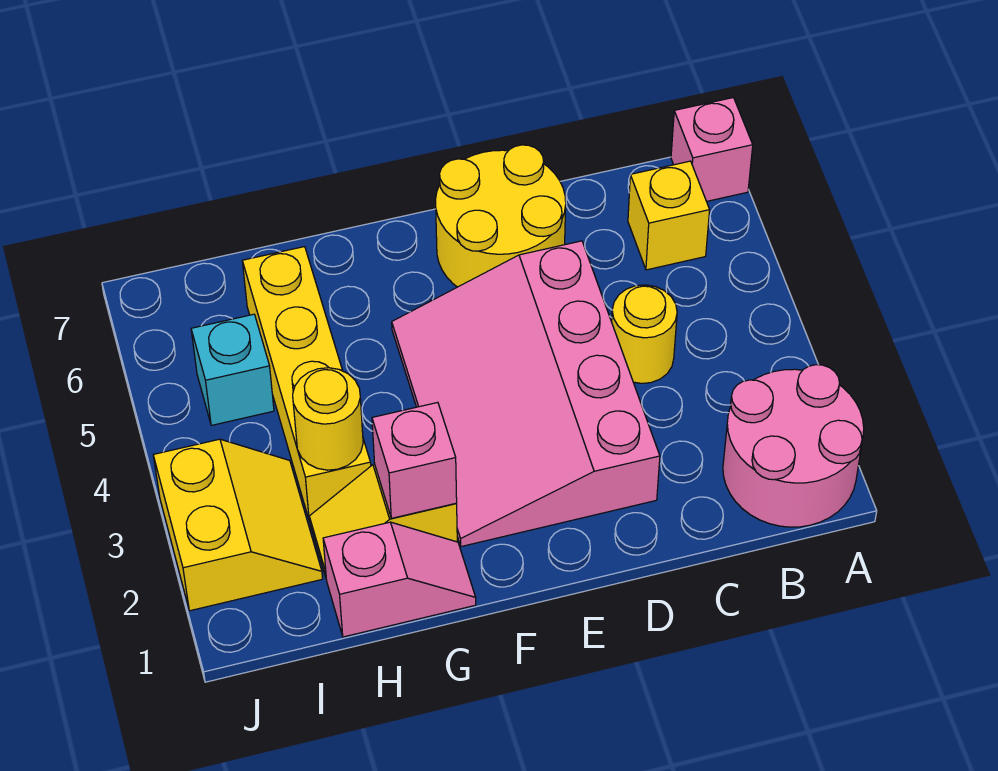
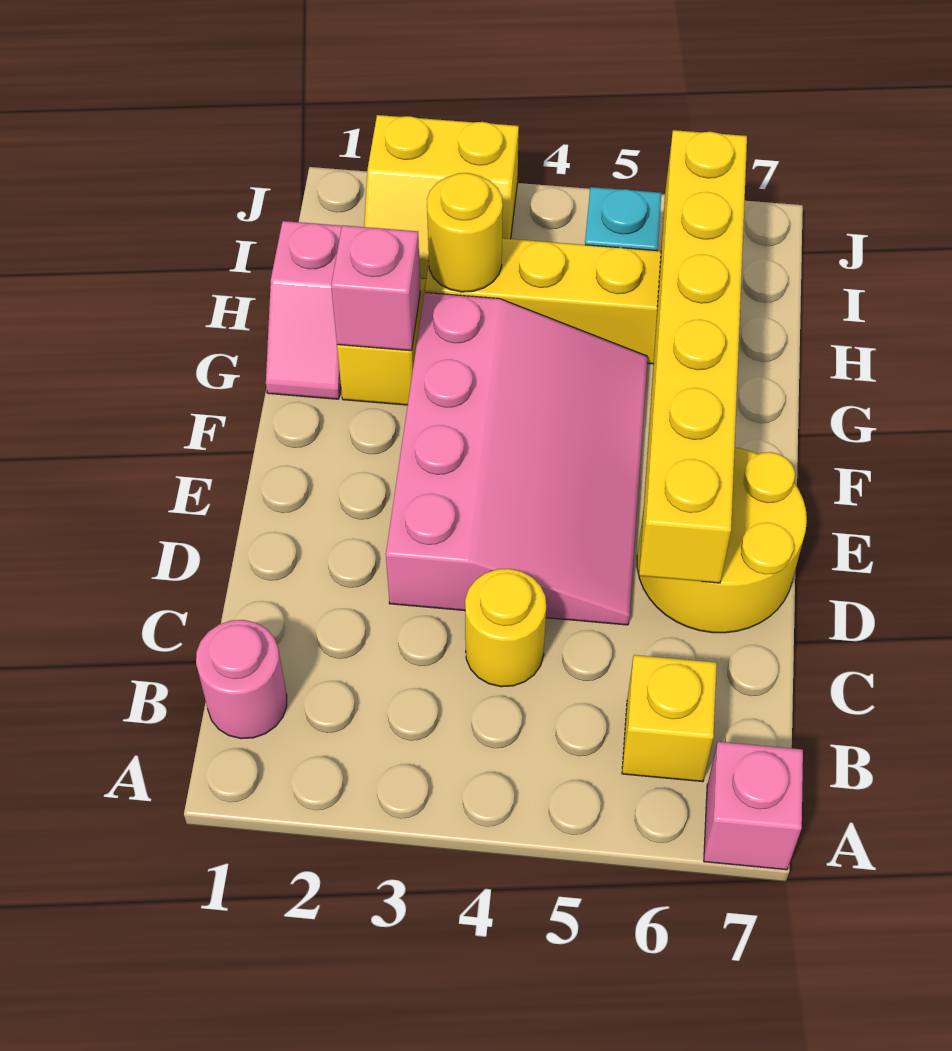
pink 2x2 round brick [723,365,864,527] -> pink 1x1 round brick [196,620,287,739]
pink 3x4 slope [392,241,660,547] -> pink 3x4 slope turned to [386,293,648,625]
none -> yellow 1x6 brick [639,130,747,583]

